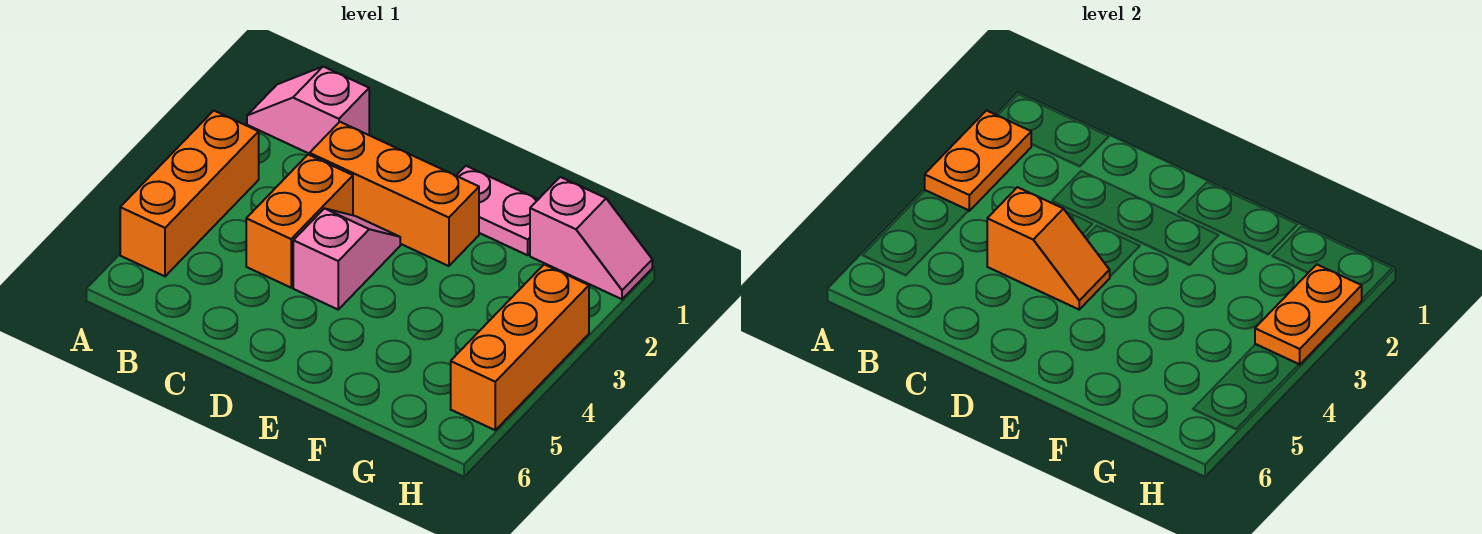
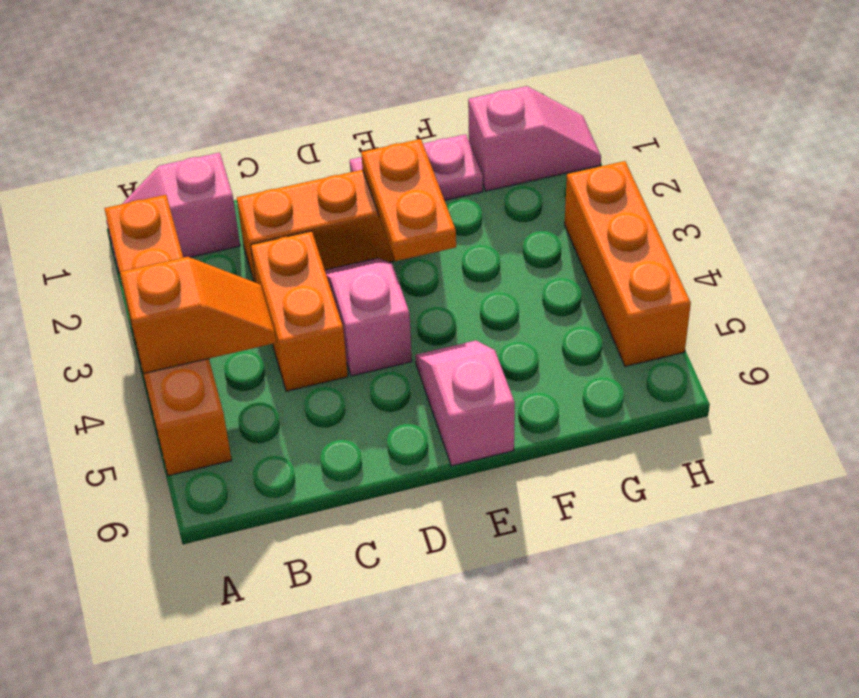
orange 1x2 slope [987,187,1110,309] -> orange 1x2 slope moved to [121,257,276,373]
none -> pink 1x2 slope [415,341,515,466]
orange 1x2 plate [1255,265,1362,365] -> orange 1x2 plate moved to [361,139,456,261]

